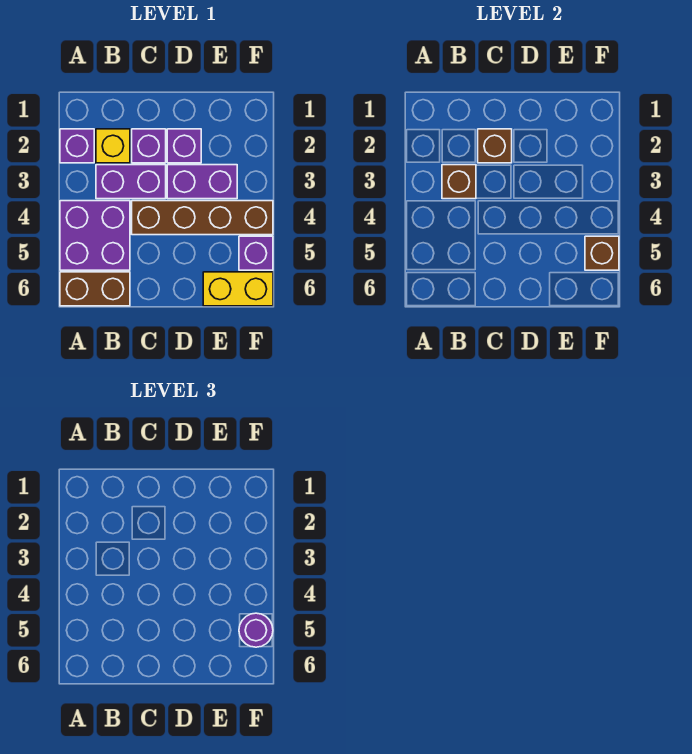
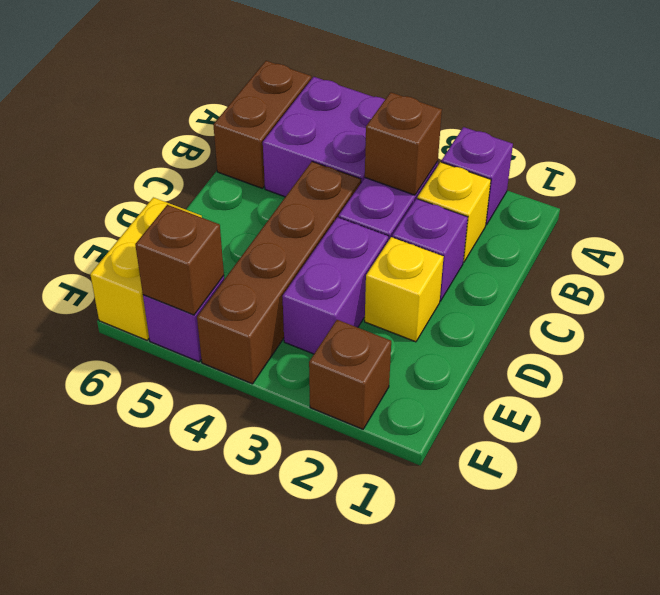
brown 1x1 brick [478,129,512,163] -> brown 1x1 brick moved to [309,320,391,429]
purple 1x1 brick [167,129,201,163] -> yellow 1x1 brick [365,237,444,342]
purple 1x1 round brick [239,613,273,647] -> none

